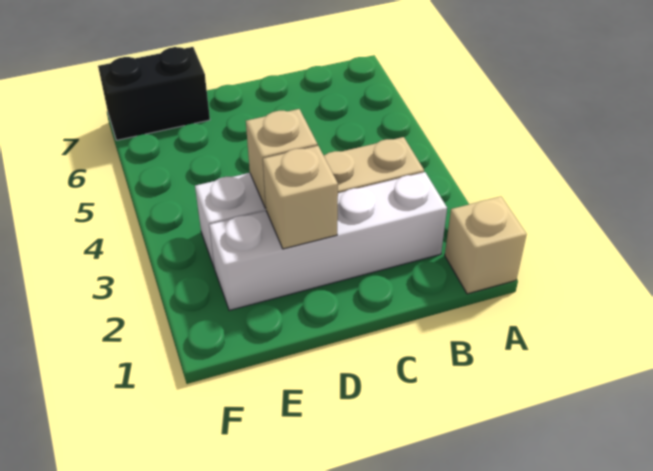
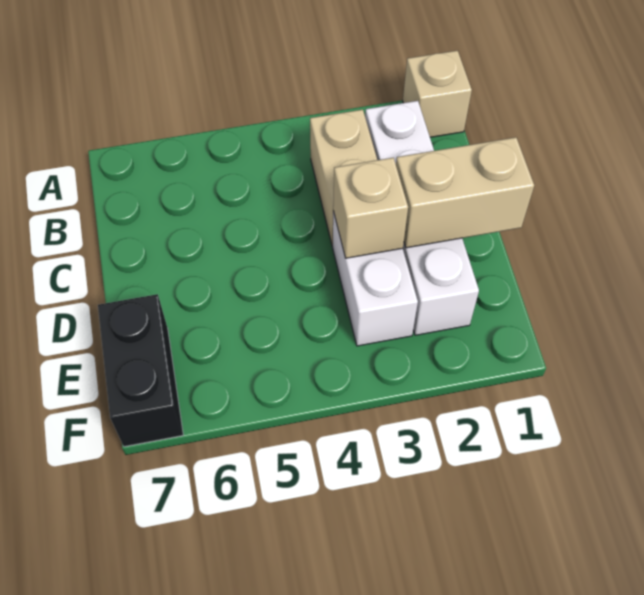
tan 1x1 brick [263,146,338,249] -> tan 1x2 brick [396,137,534,248]

